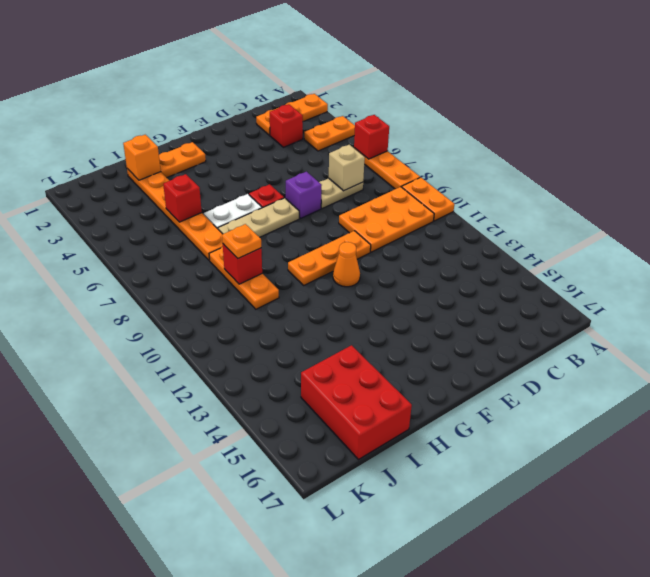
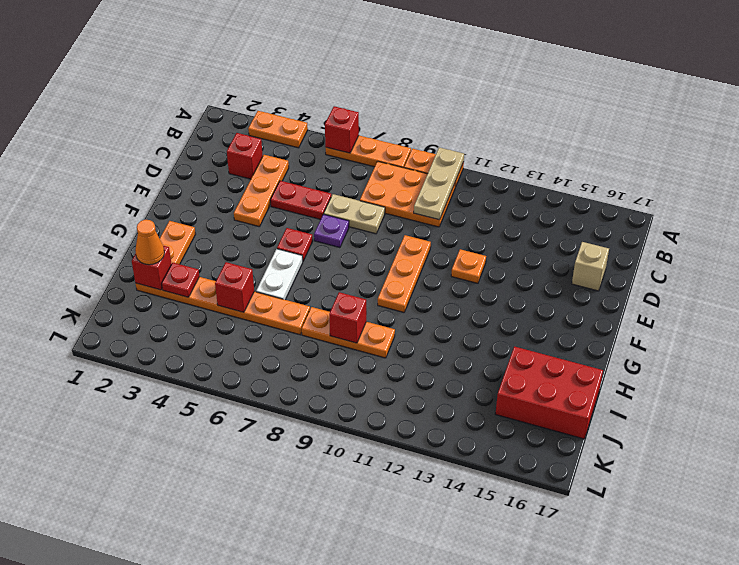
orange 1x3 plate [256,94,328,135] -> orange 1x3 plate moved to [234,155,289,227]
orange 1x2 plate [304,116,355,151] -> orange 1x2 plate turned to [248,111,308,148]
orange 2x3 plate [339,187,434,252] -> orange 2x3 plate turned to [360,161,456,227]
tan 1x2 plate [319,178,363,209] -> tan 1x2 plate turned to [324,194,385,234]
tan 1x1 brick [329,145,365,191] -> tan 1x1 brick moved to [572,242,609,291]
none -> red 1x2 plate [270,181,332,220]
purple 1x1 brick [286,172,322,218] -> purple 1x1 plate [314,214,349,248]
tan 1x3 plate [218,198,299,237] -> tan 1x3 plate moved to [414,147,464,220]
orange 1x1 cone [333,242,360,287] -> orange 1x1 cone moved to [135,220,164,265]
orange 1x1 brick [123,135,161,180] -> red 1x1 brick [132,246,171,290]
none -> red 1x1 plate [162,263,199,297]
orange 1x1 plate [222,224,261,258] -> orange 1x1 plate moved to [451,249,486,283]

